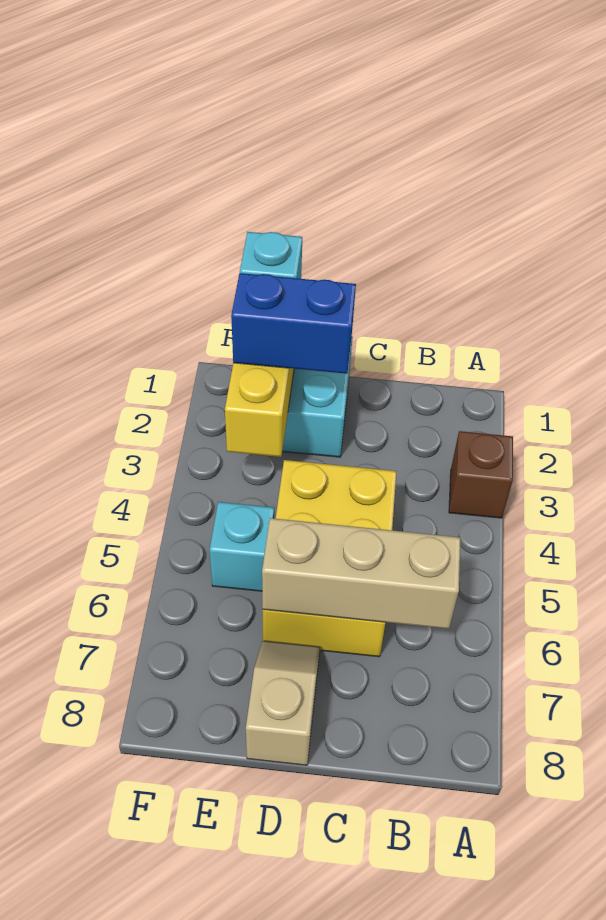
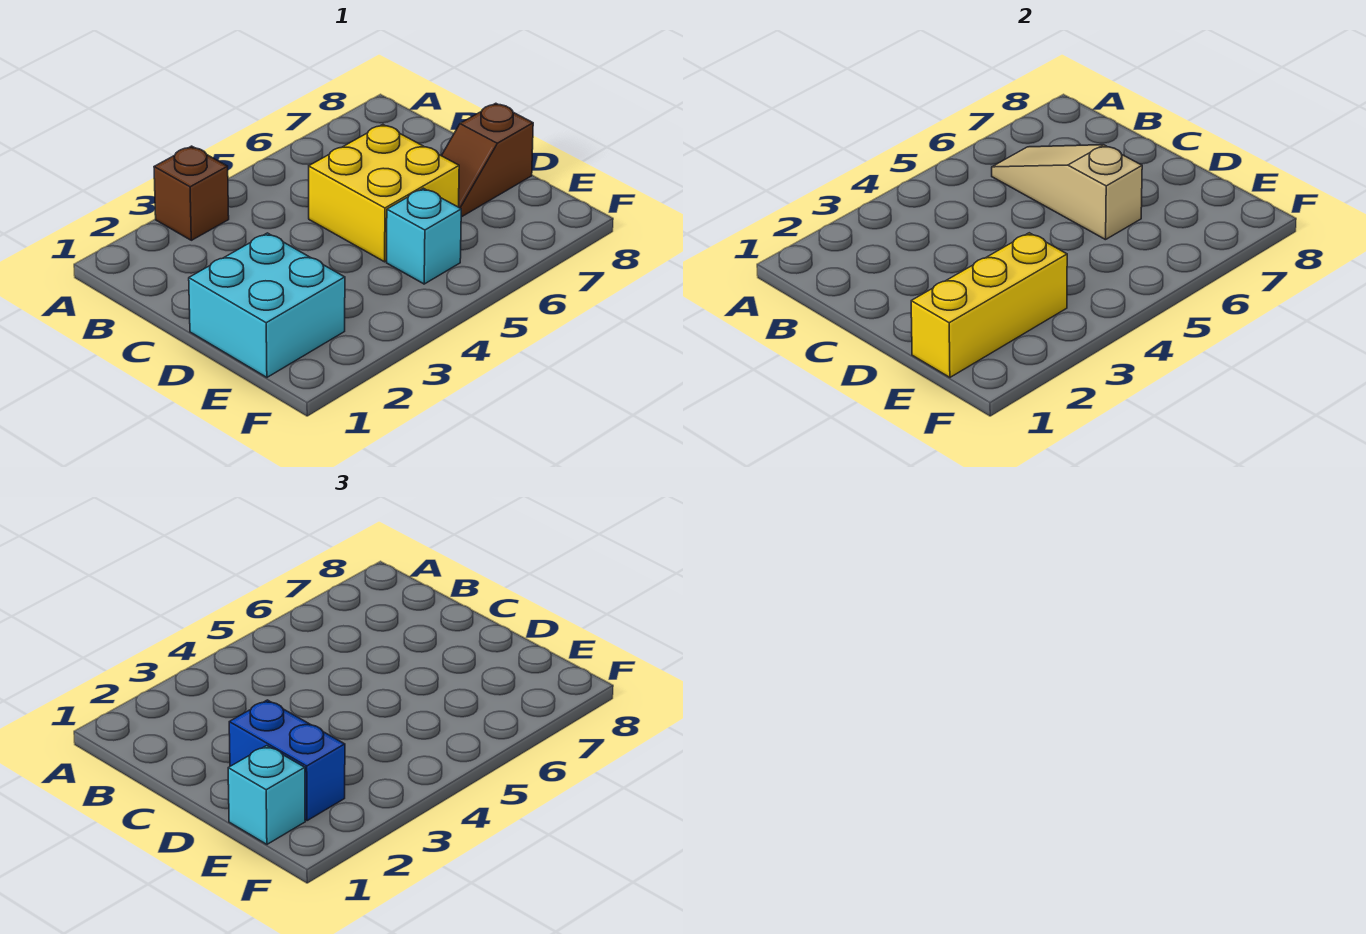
tan 1x3 brick [262,518,461,629] -> tan 1x3 slope [992,145,1142,240]
yellow 2x3 brick [263,460,396,657] -> yellow 2x2 brick [309,125,459,262]
tan 1x2 slope [246,641,320,765] -> brown 1x2 slope [441,103,533,217]

